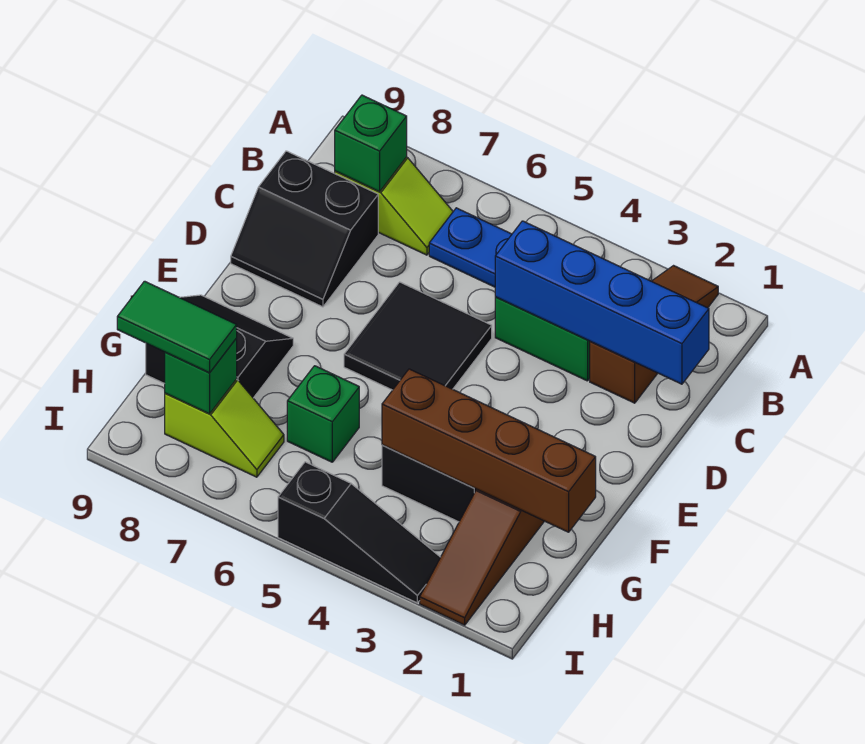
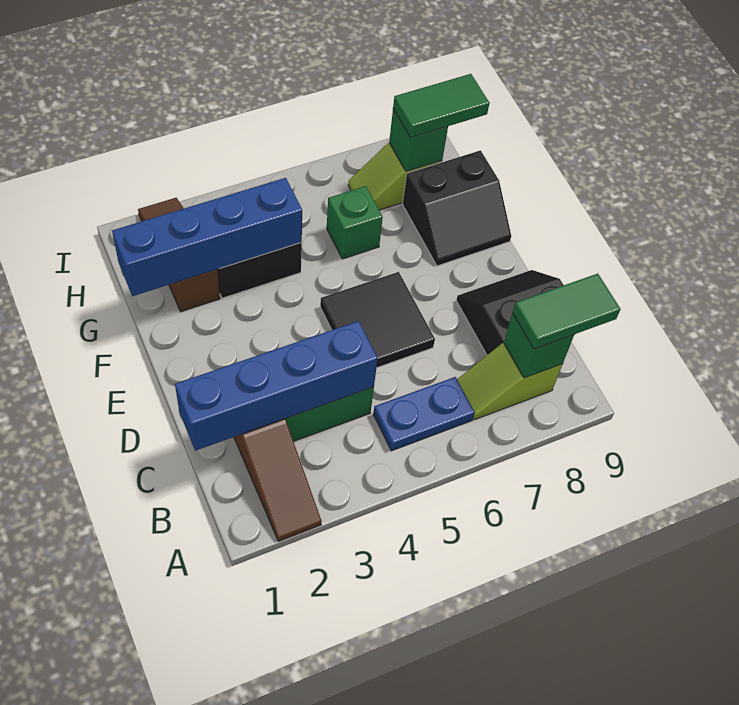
none -> green 1x2 tile [513,274,620,349]
brown 1x4 brick [382,369,596,532] -> blue 1x4 brick [112,178,302,296]
black 1x3 slope [278,462,440,603] -> none

